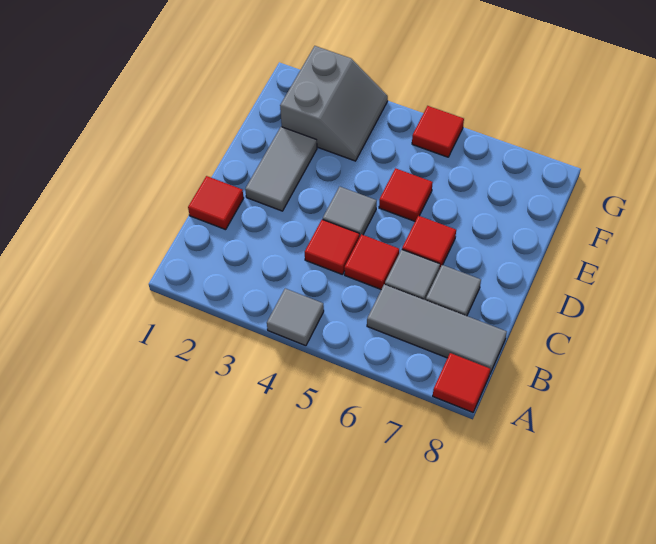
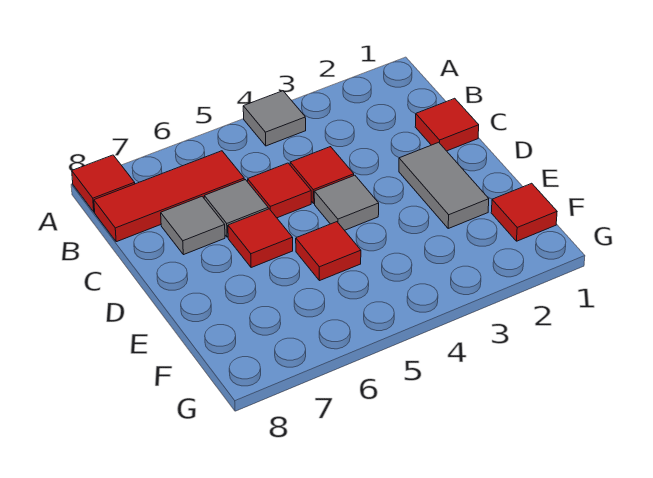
grey 1x3 tile [367,284,507,373] -> red 1x3 tile [94,151,244,242]
grey 2x2 slope [280,46,388,161] -> none
red 1x1 tile [412,106,464,157] -> red 1x1 tile moved to [491,183,557,241]

